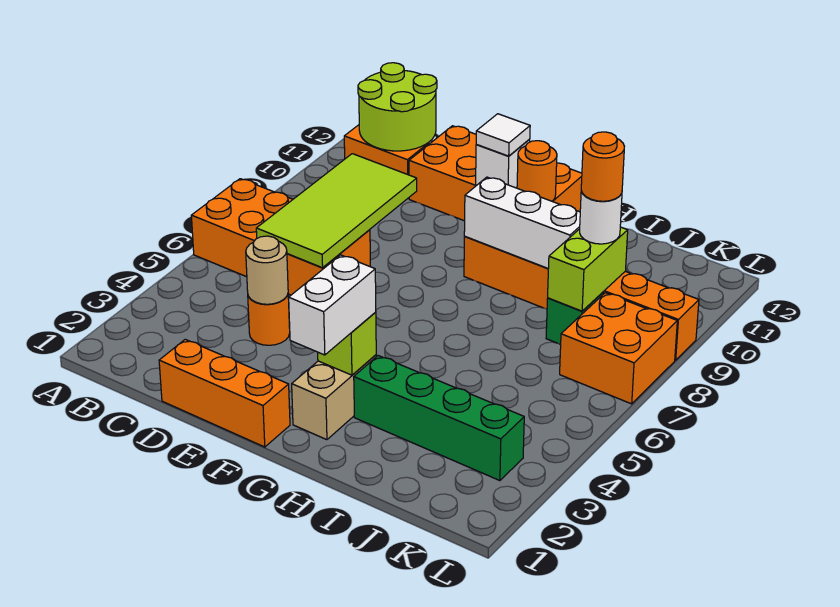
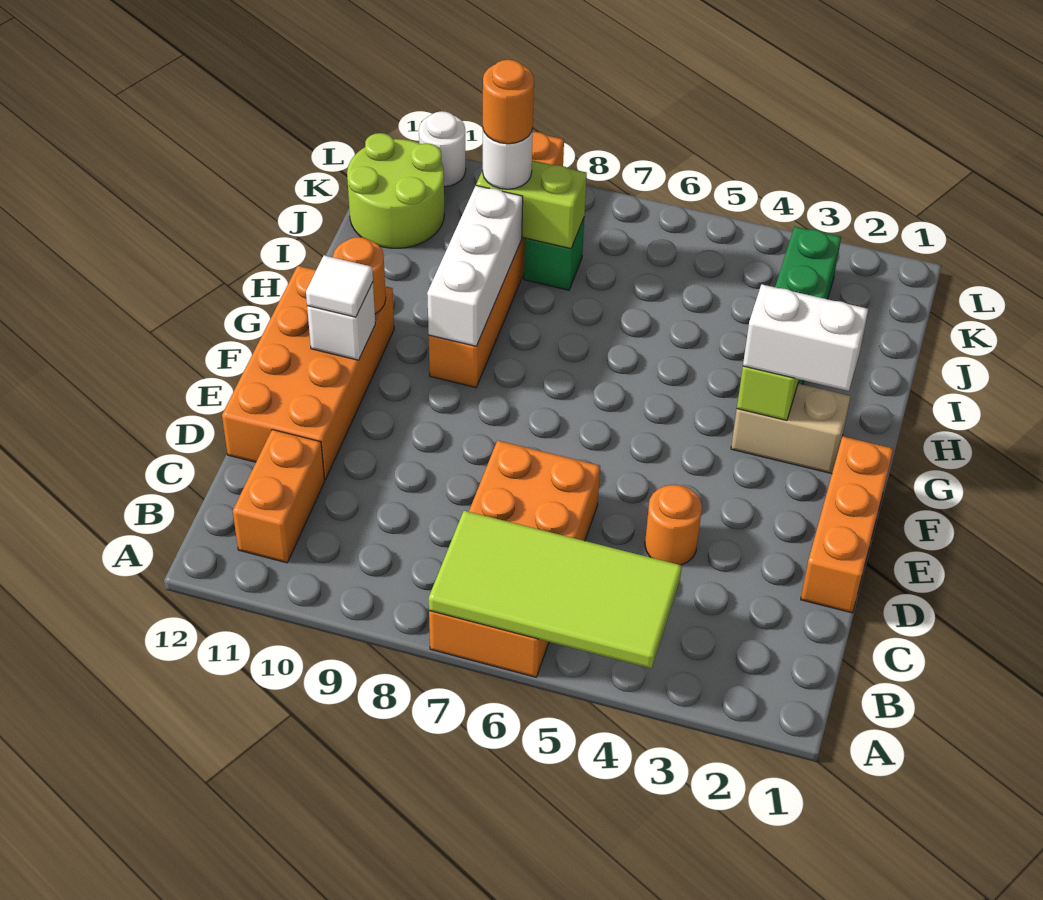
lime 2x2 round brick [358,63,437,151] -> lime 2x2 round brick moved to [347,133,444,248]
lime 2x4 tile [256,154,417,268] -> lime 2x4 tile moved to [429,511,682,669]
tan 1x1 round brick [246,236,288,304] -> none
orange 2x2 brick [560,293,677,404] -> none
none -> white 1x1 round brick [419,111,466,187]

